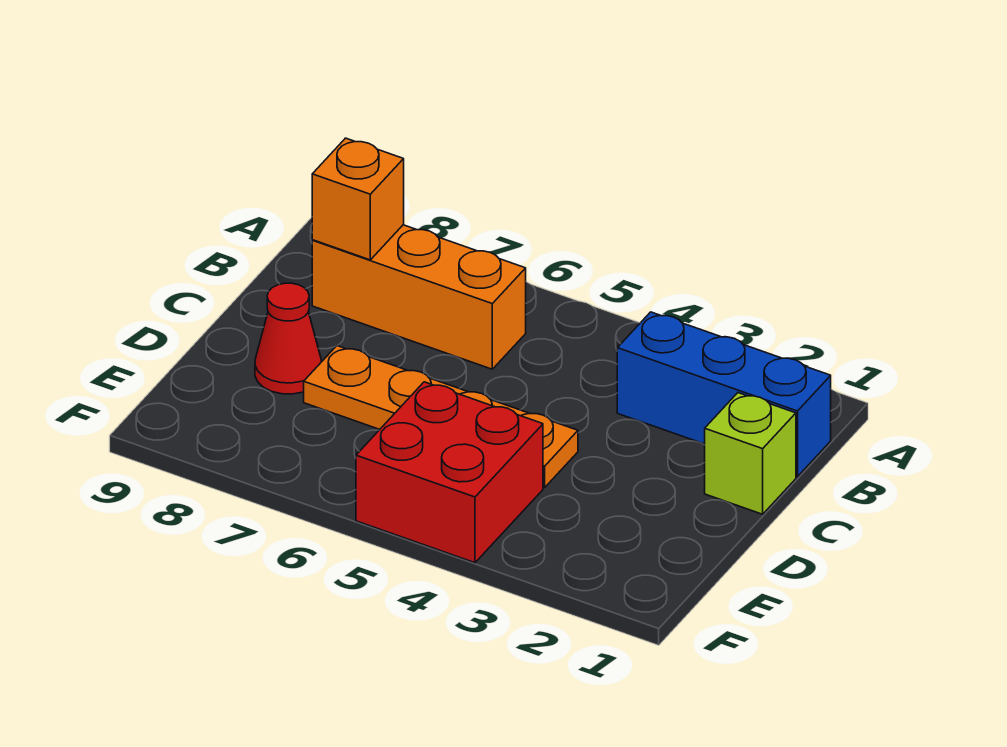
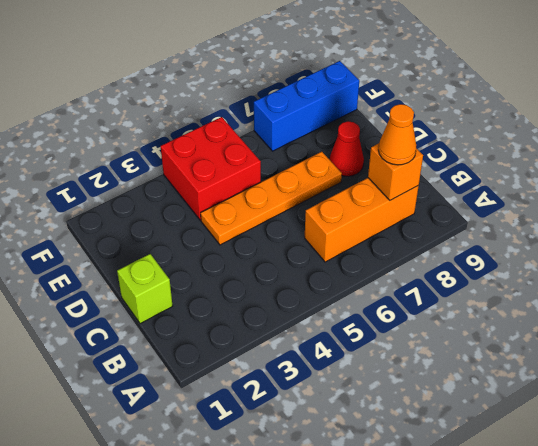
blue 1x3 brick [617,312,831,477] -> blue 1x3 brick moved to [254,61,359,151]
none -> orange 1x1 cone [379,104,417,165]

